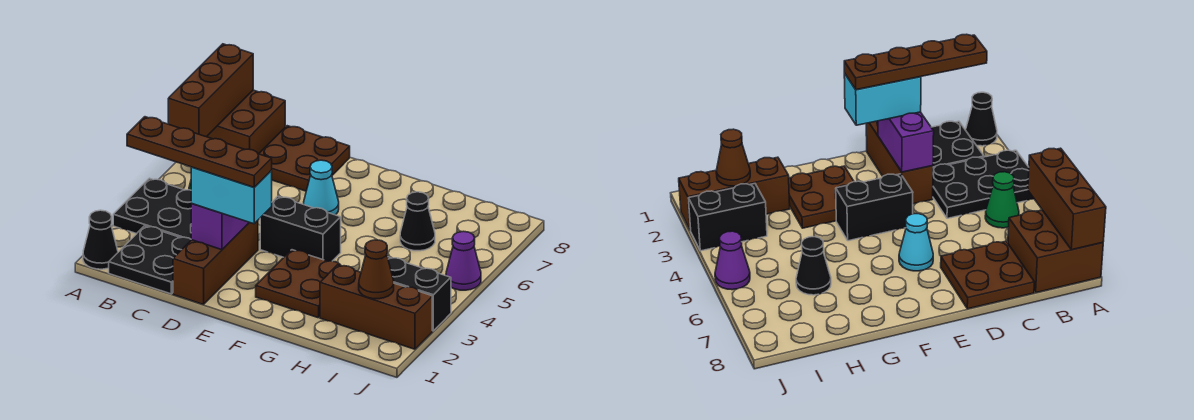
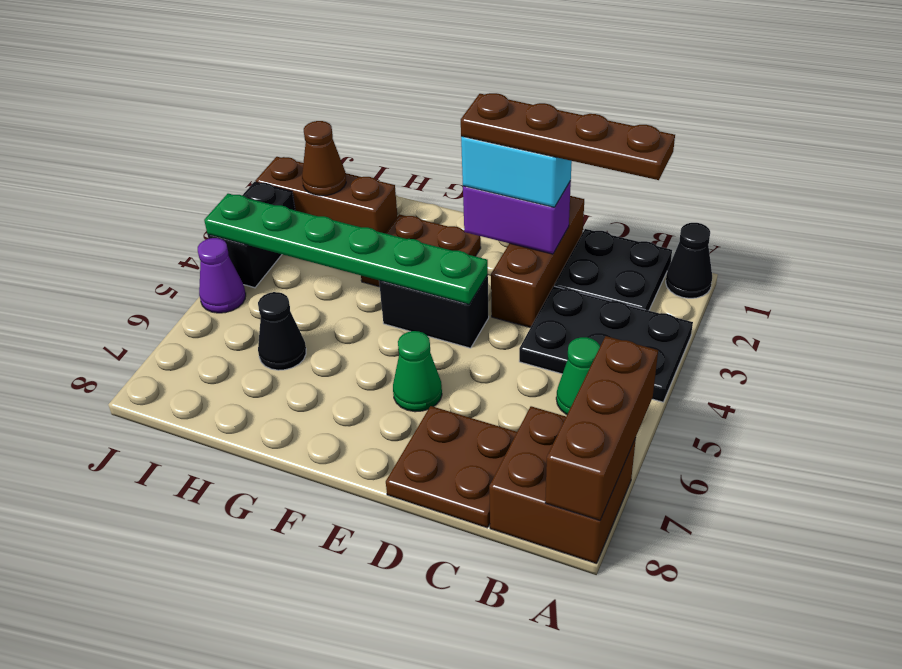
purple 1x2 brick [191,204,249,250] -> purple 1x2 brick turned to [463,181,571,254]
none -> green 1x6 plate [204,194,488,304]
cyan 1x1 cone [304,160,339,215] -> green 1x1 cone [393,331,442,412]
black 1x2 brick [388,257,451,331] -> black 1x2 brick turned to [208,182,295,288]

